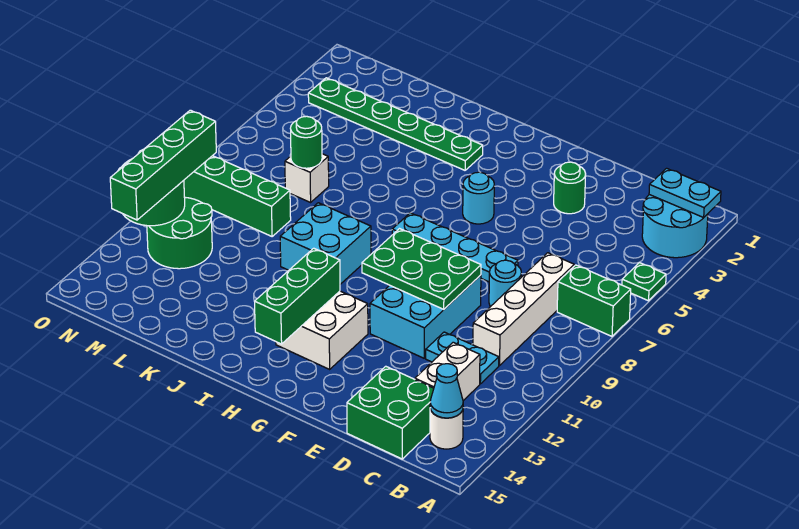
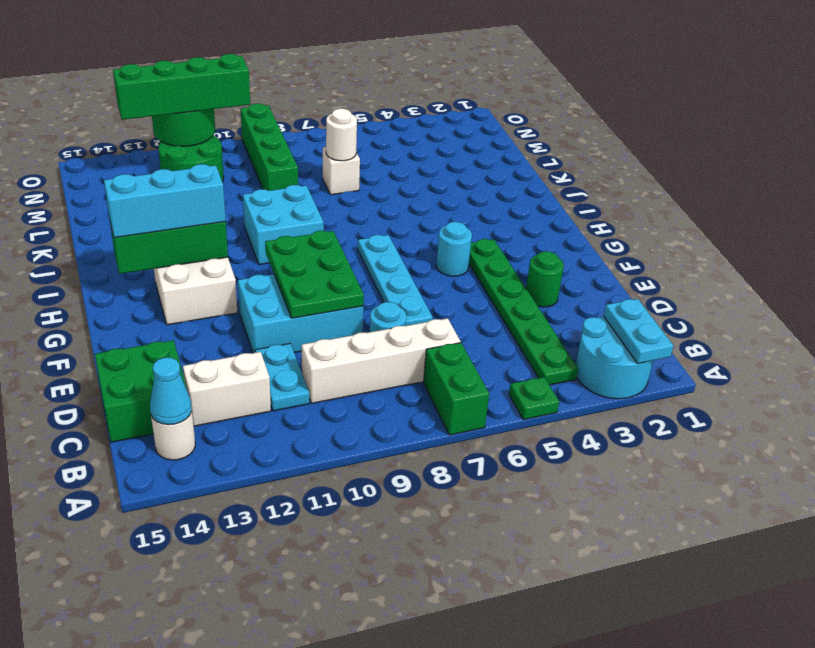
none -> cyan 1x3 brick [104,164,226,238]
green 1x6 plate [308,78,483,170] -> green 1x6 plate moved to [469,239,578,385]
green 1x1 round brick [290,116,322,168] -> white 1x1 round brick [326,109,357,161]

